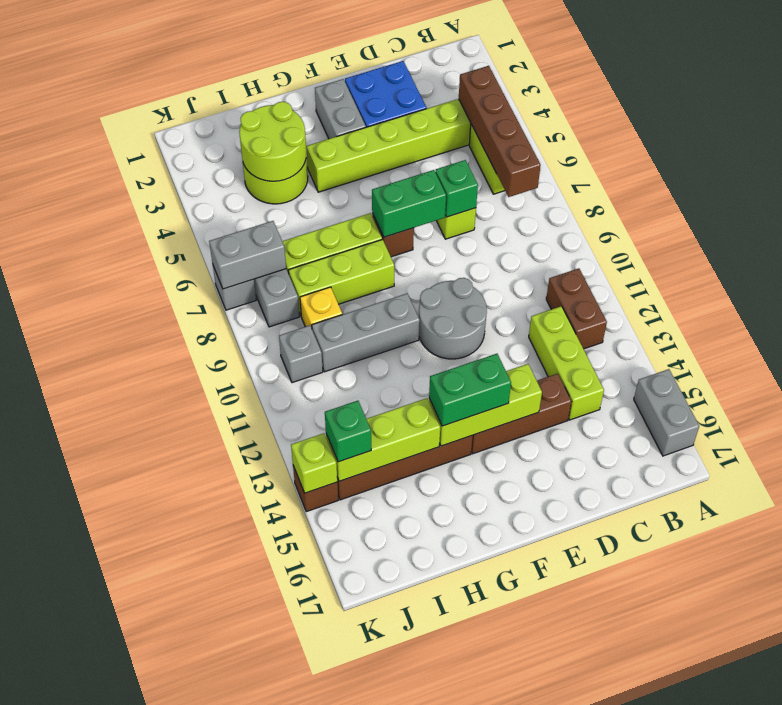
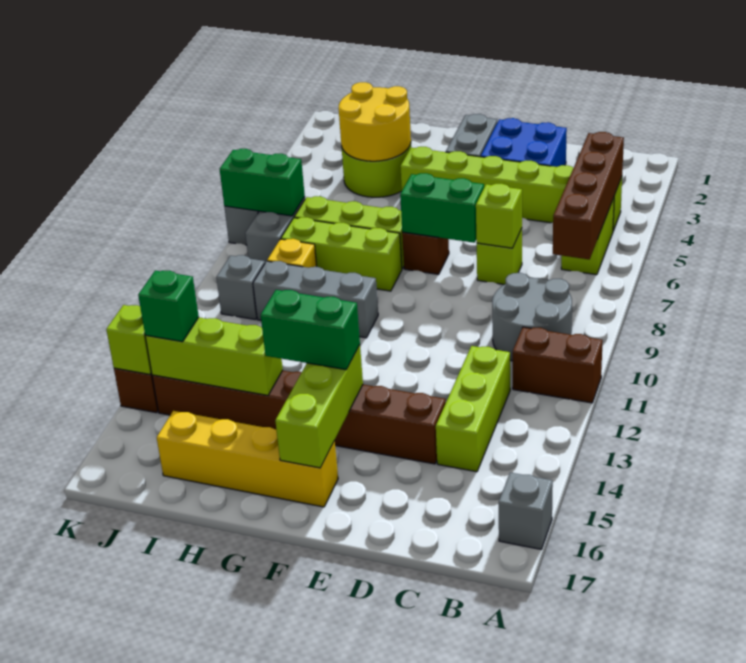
grey 1x2 brick [634,369,699,456] -> grey 1x1 brick [499,473,553,549]
brown 1x2 brick [546,268,607,349] -> brown 1x2 brick turned to [513,327,603,403]
green 1x1 brick [435,160,478,217] -> lime 1x1 brick [476,184,522,248]
grey 2x2 round brick [419,278,487,359] -> grey 2x2 round brick moved to [492,273,572,361]
lime 1x3 brick [429,364,542,446] -> lime 1x3 brick turned to [275,345,363,468]
none -> yellow 1x4 brick [157,411,338,507]
lime 2x2 round brick [239,102,306,181] -> yellow 2x2 round brick [339,82,411,161]
grey 1x2 brick [209,221,286,289] -> green 1x2 brick [220,149,305,216]

